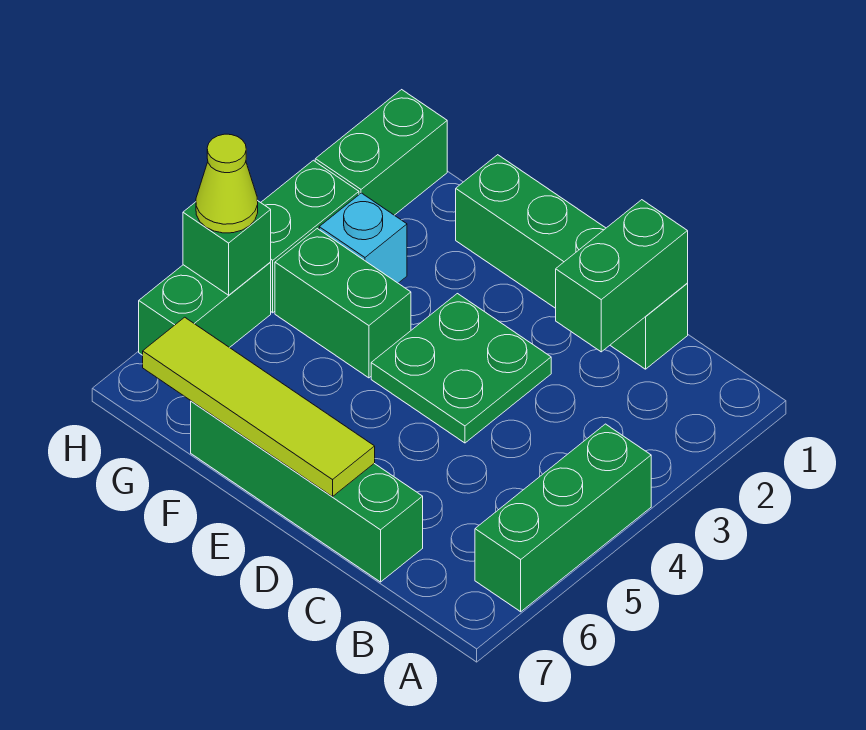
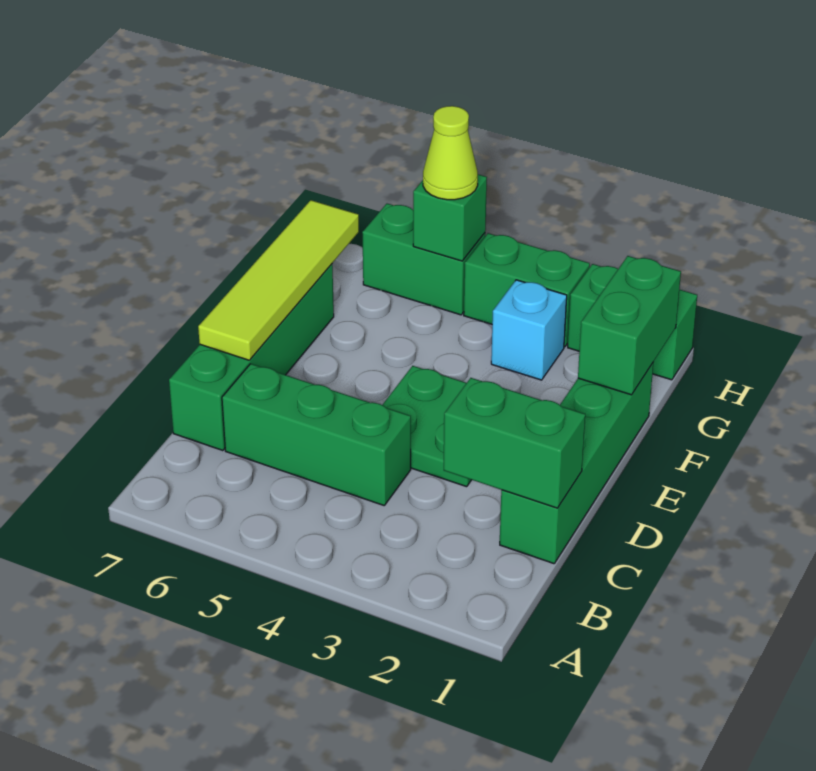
green 1x3 brick [475,424,651,612] -> green 1x3 brick moved to [222,364,411,505]
green 1x2 brick [275,229,411,378] -> green 1x2 brick moved to [578,256,681,395]

